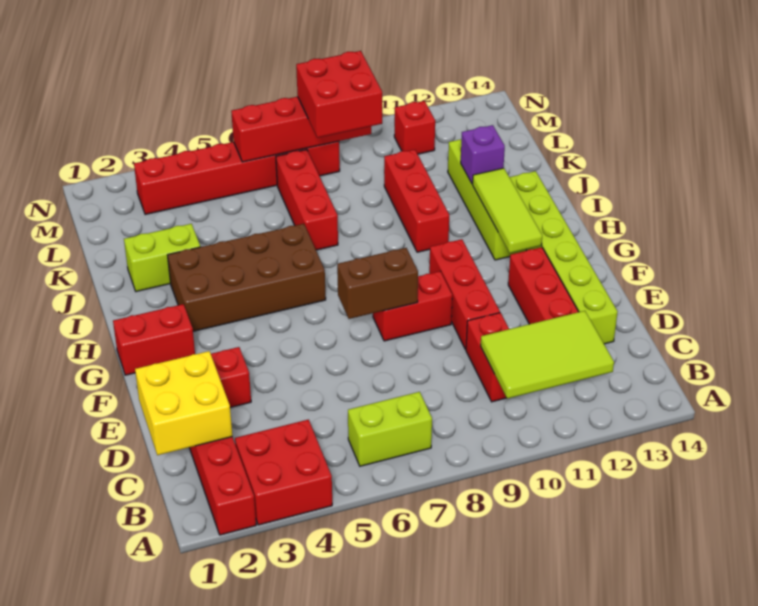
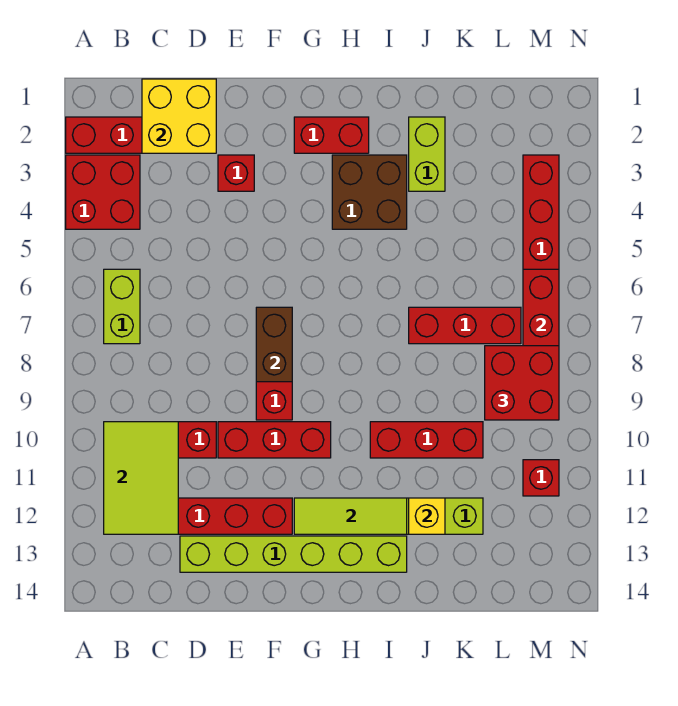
red 1x2 brick [113,304,195,375] -> red 1x2 brick turned to [294,117,369,153]
brown 2x4 brick [168,224,326,331] -> brown 2x2 brick [332,155,407,229]
purple 1x1 brick [461,125,505,184] -> yellow 1x1 brick [409,498,445,534]

